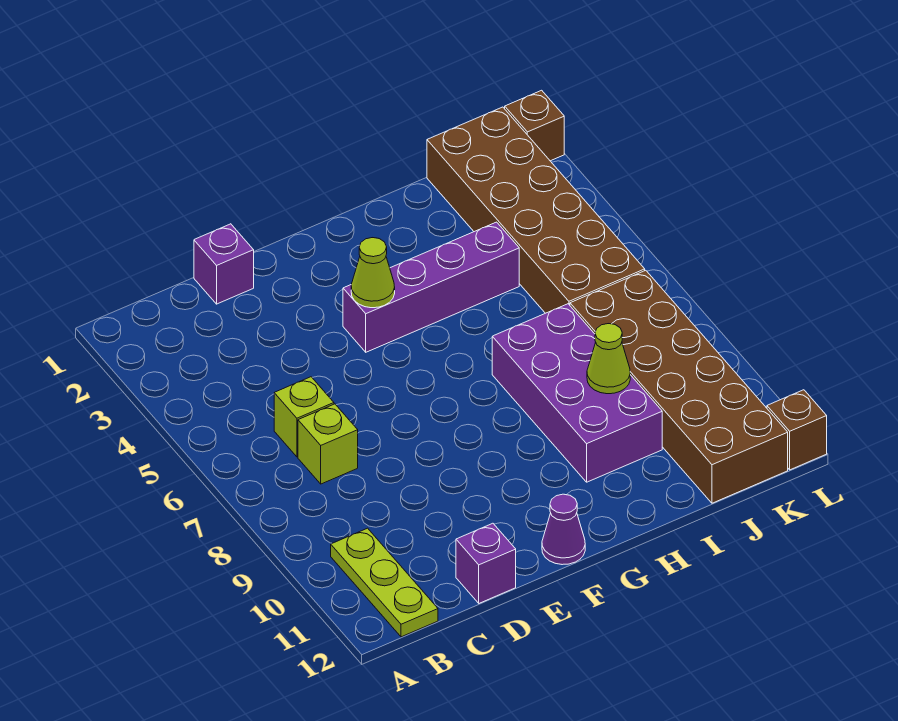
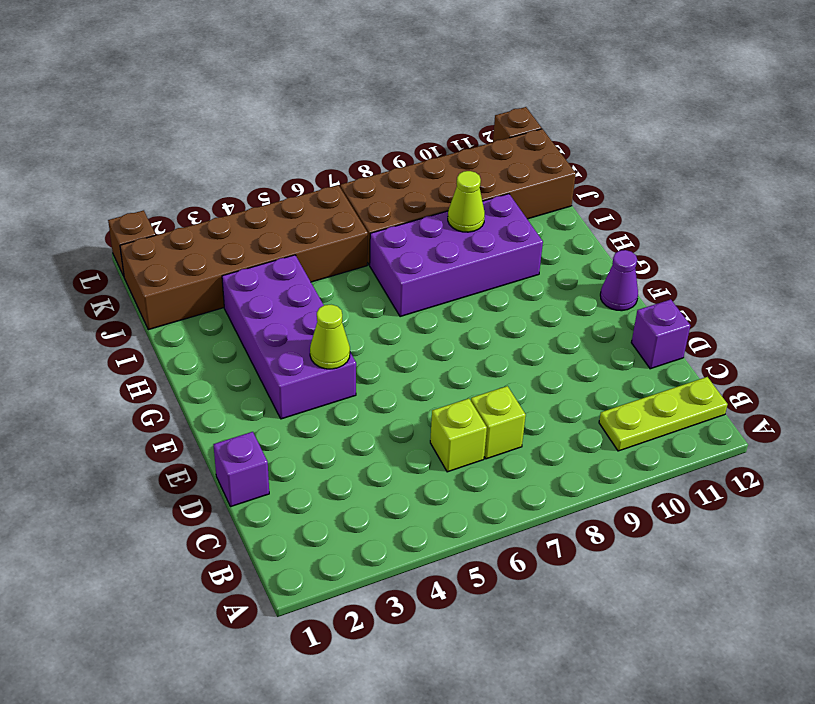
purple 1x4 brick [343,222,519,352] -> purple 2x4 brick [222,255,356,419]

